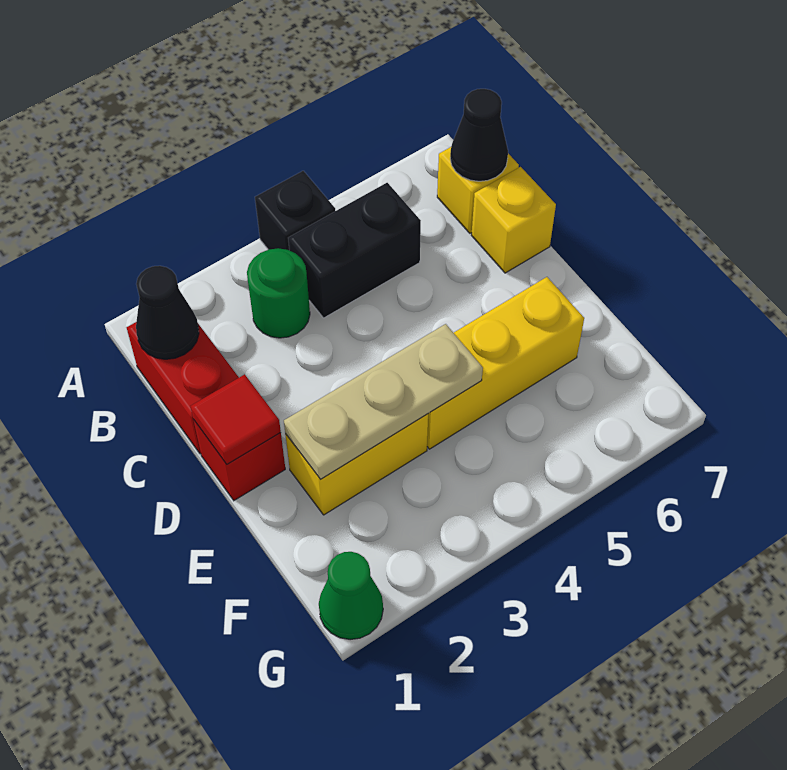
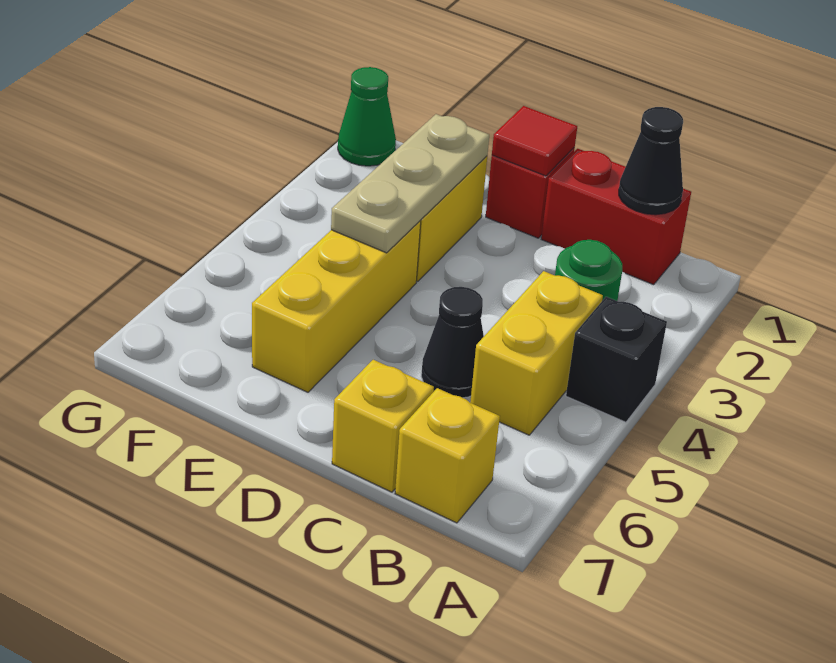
black 1x2 brick [288,183,421,318] -> yellow 1x2 brick [470,271,603,435]
black 1x1 cone [450,89,508,181] -> black 1x1 cone moved to [421,287,484,398]

